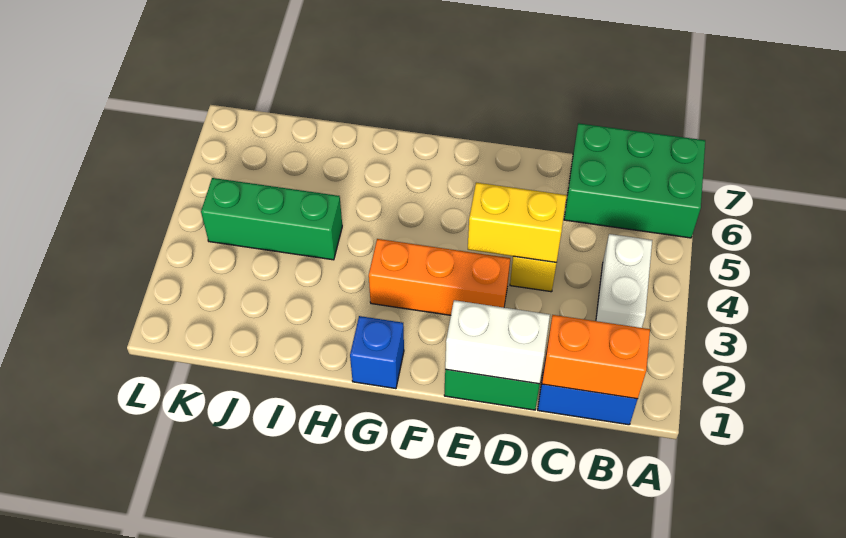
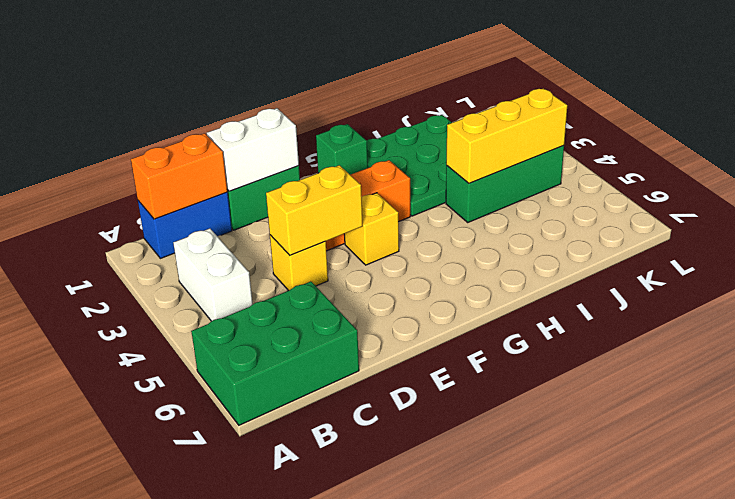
none -> yellow 1x1 brick [345,193,399,265]
blue 1x1 brick [350,316,404,389] -> green 1x1 brick [316,124,368,175]
none -> green 3x3 plate [367,115,452,216]
none -> yellow 1x3 brick [446,88,567,183]

